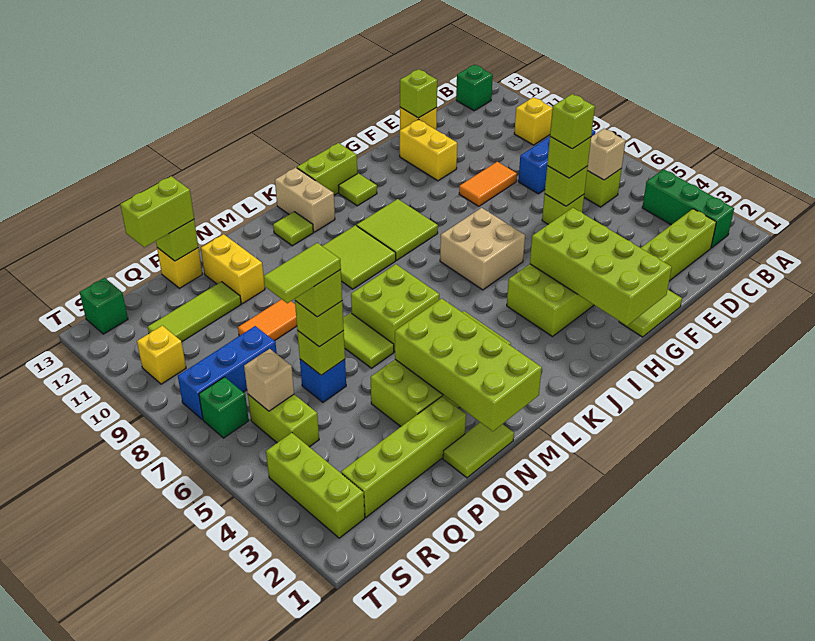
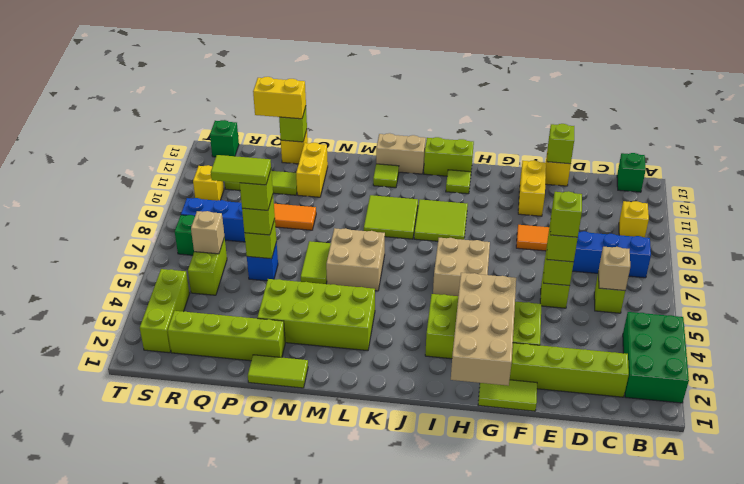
green 1x3 brick [642,169,734,248] -> green 2x3 brick [623,312,689,403]
lime 2x4 brick [530,208,672,326] -> tan 2x4 brick [451,273,516,386]
tan 1x2 brick [275,168,335,232] -> tan 1x2 brick turned to [376,133,426,174]
lime 2x2 brick [351,264,439,352] -> tan 2x2 brick [326,228,385,291]
lime 2x4 brick [395,299,542,431] -> none
lime 1x2 brick [120,176,194,247] -> yellow 1x2 brick [253,77,306,119]

